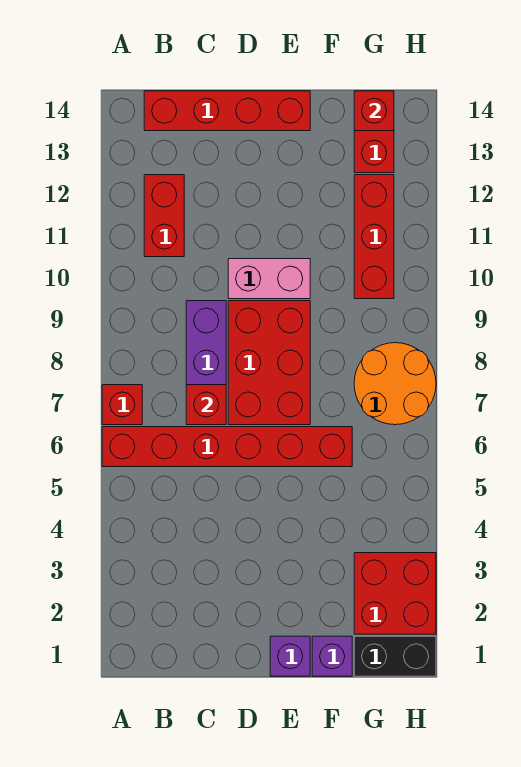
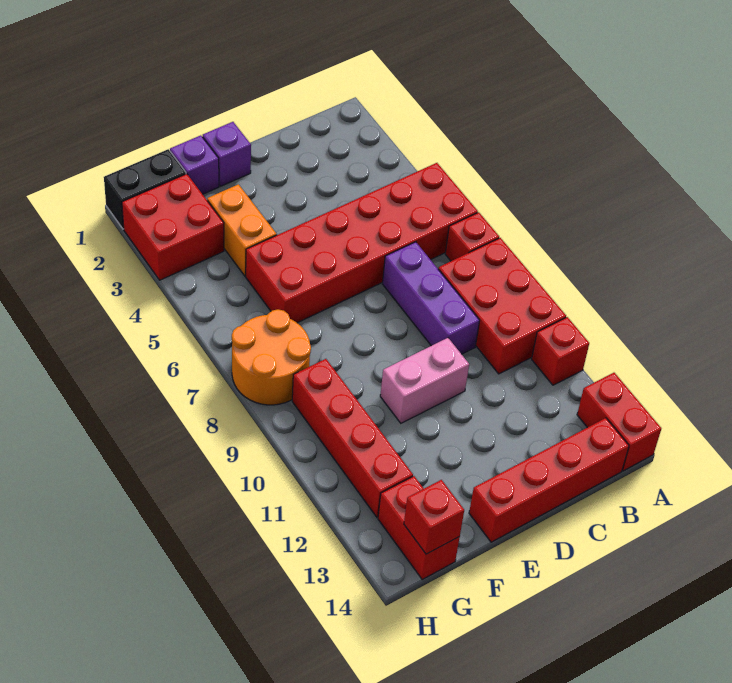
red 1x6 brick [102,427,352,467] -> red 2x6 brick [246,163,478,323]
red 1x2 brick [144,175,184,257] -> red 1x2 brick moved to [577,373,661,471]
red 1x1 brick [186,385,226,425] -> red 1x1 brick moved to [532,317,589,385]
red 2x3 brick [228,301,310,425] -> red 2x3 brick moved to [438,238,566,374]
none -> orange 1x2 brick [207,184,277,276]
red 1x3 brick [354,175,394,299] -> red 1x4 brick [292,359,413,517]

